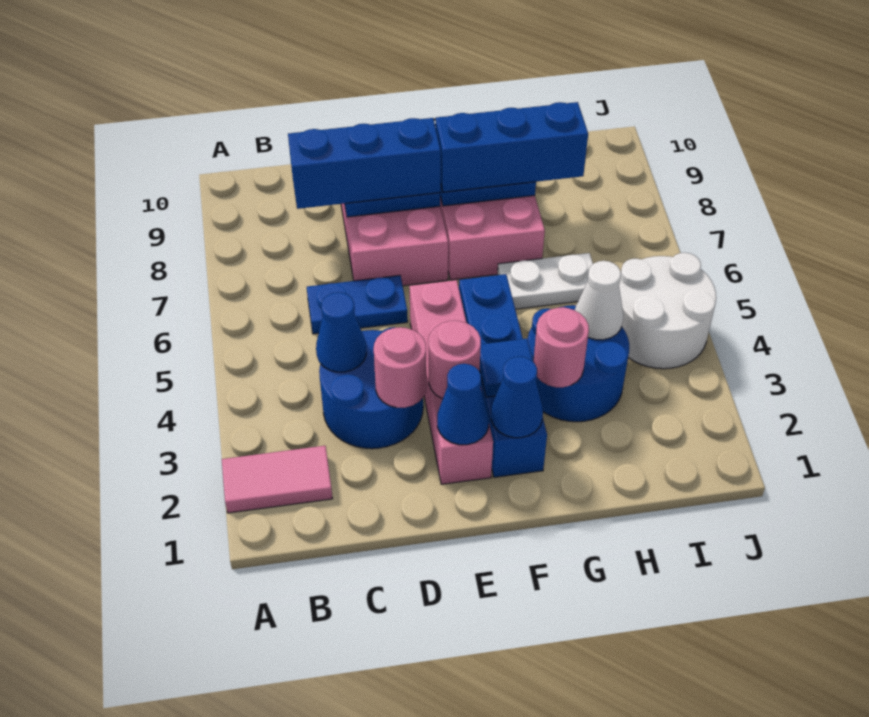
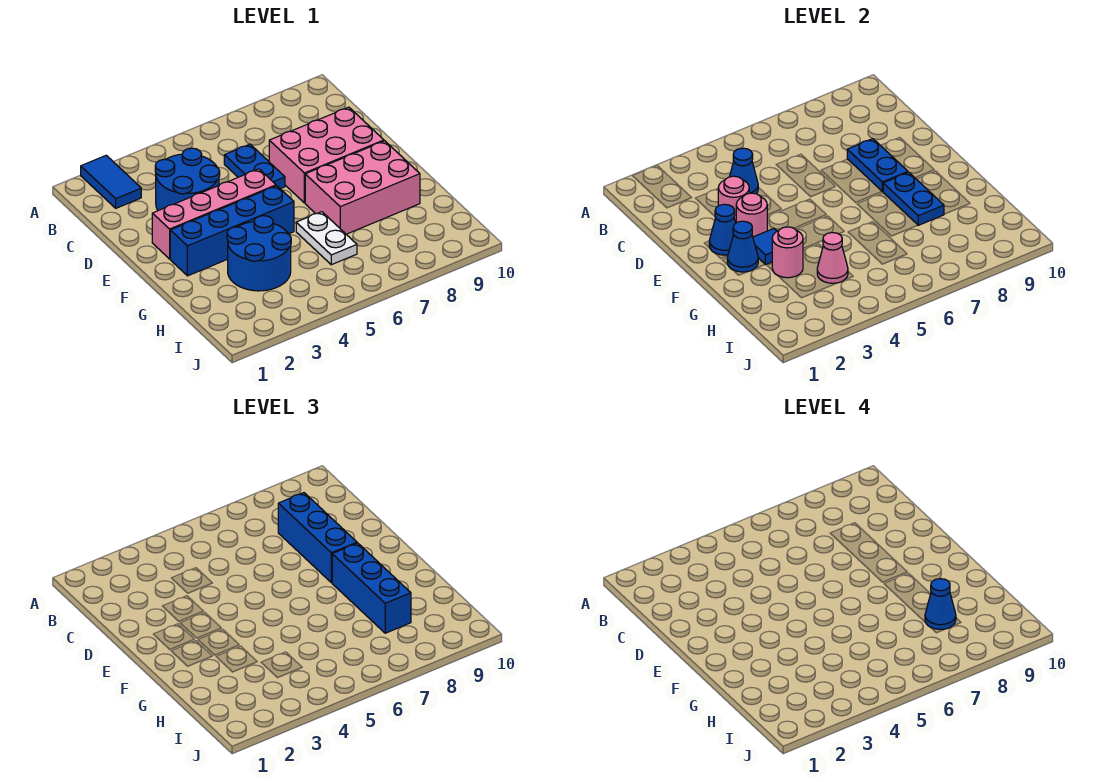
pink 1x2 tile [222,446,333,513] -> blue 1x2 tile [81,155,141,208]
white 1x1 cone [575,261,624,340] -> pink 1x1 cone [817,233,848,283]
none -> blue 1x1 cone [925,579,956,629]
white 2x2 round brick [619,253,716,369] -> none

